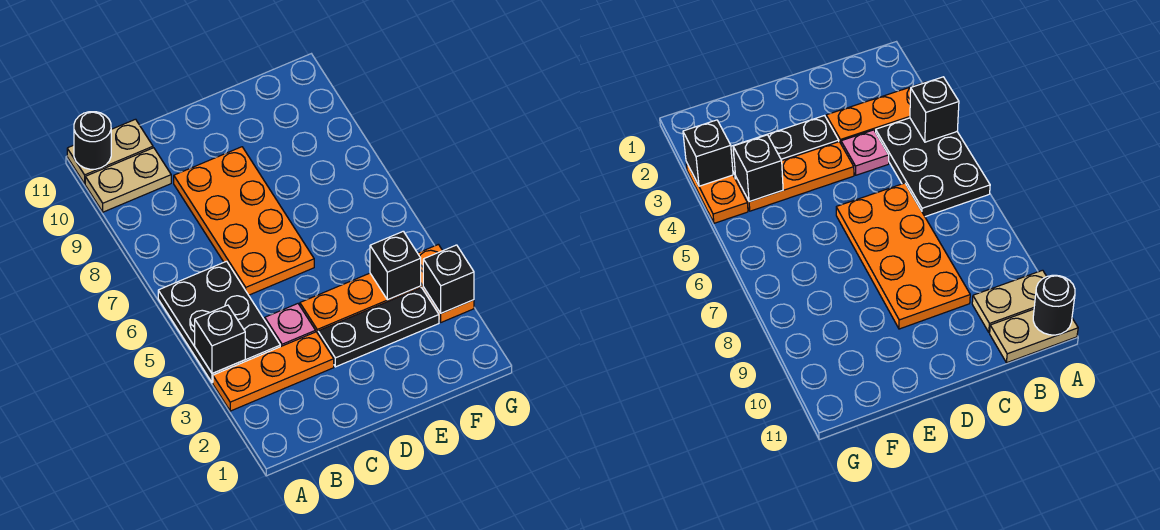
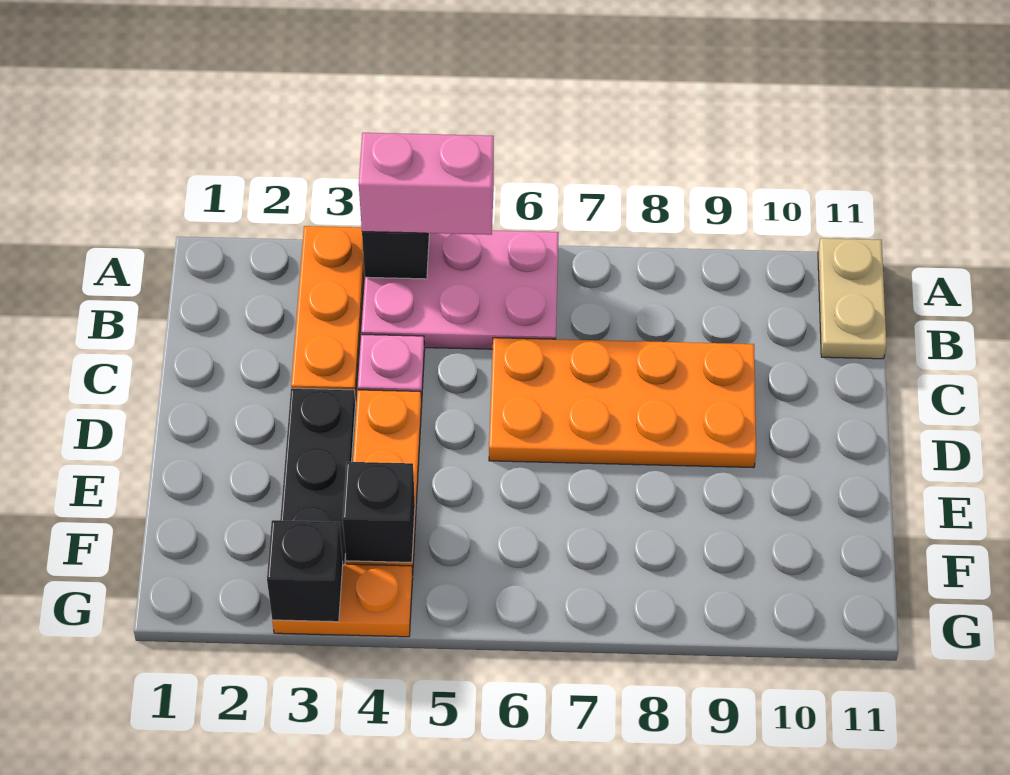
black 2x3 plate [158,261,280,383] -> pink 2x3 plate [361,231,559,349]
none -> pink 1x2 brick [359,133,494,235]
tan 1x2 plate [85,148,171,212] -> none
black 1x1 round brick [74,112,111,169] -> none

